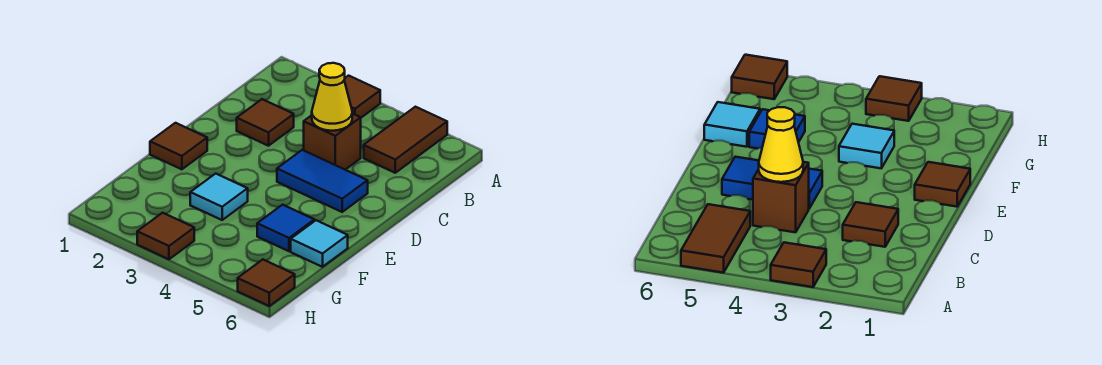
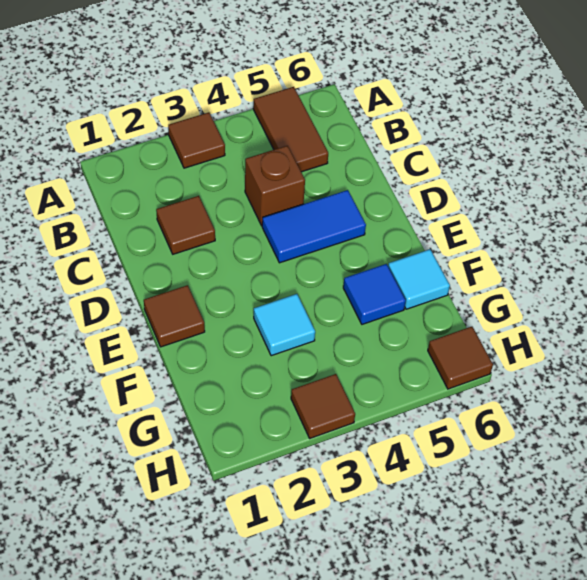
yellow 1x1 cone [312,63,352,131] -> none

